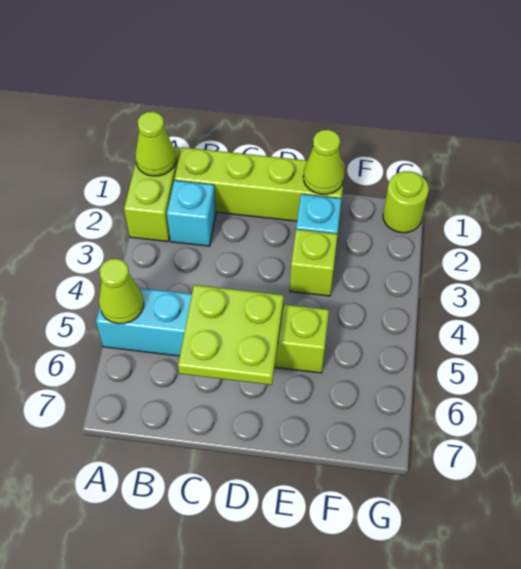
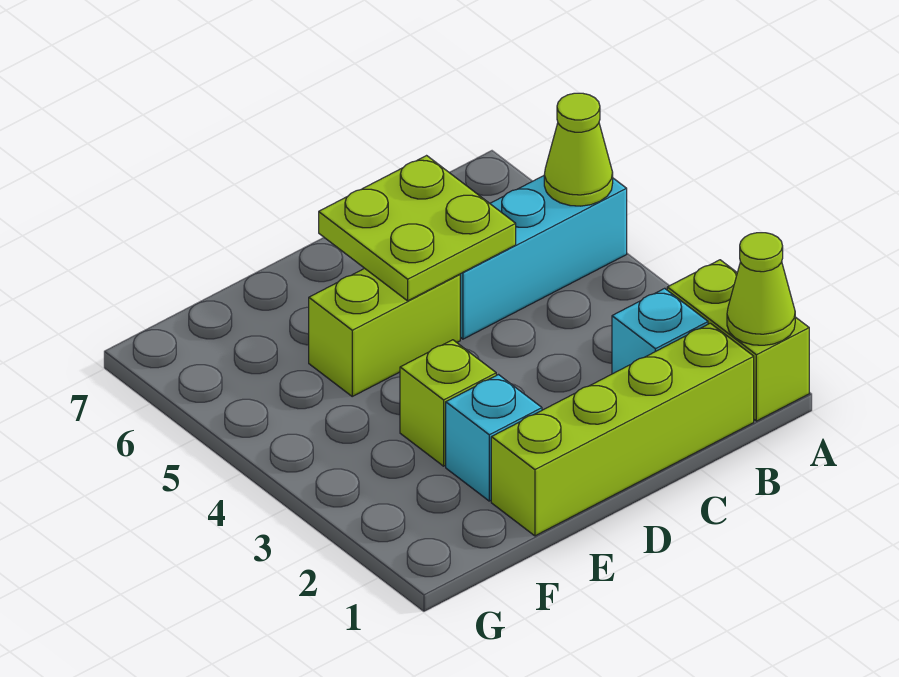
lime 1x1 cone [303,130,344,194] -> none
lime 1x1 round brick [383,171,429,233] -> none

